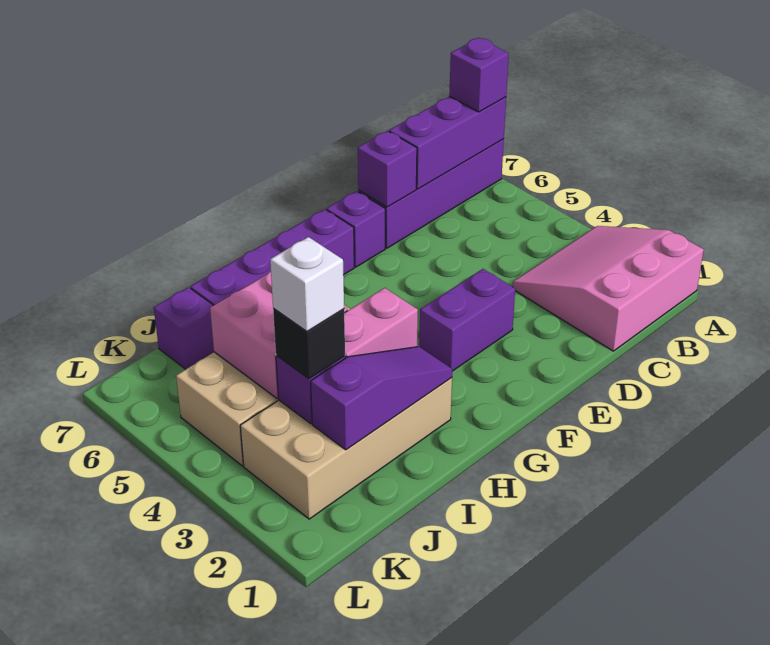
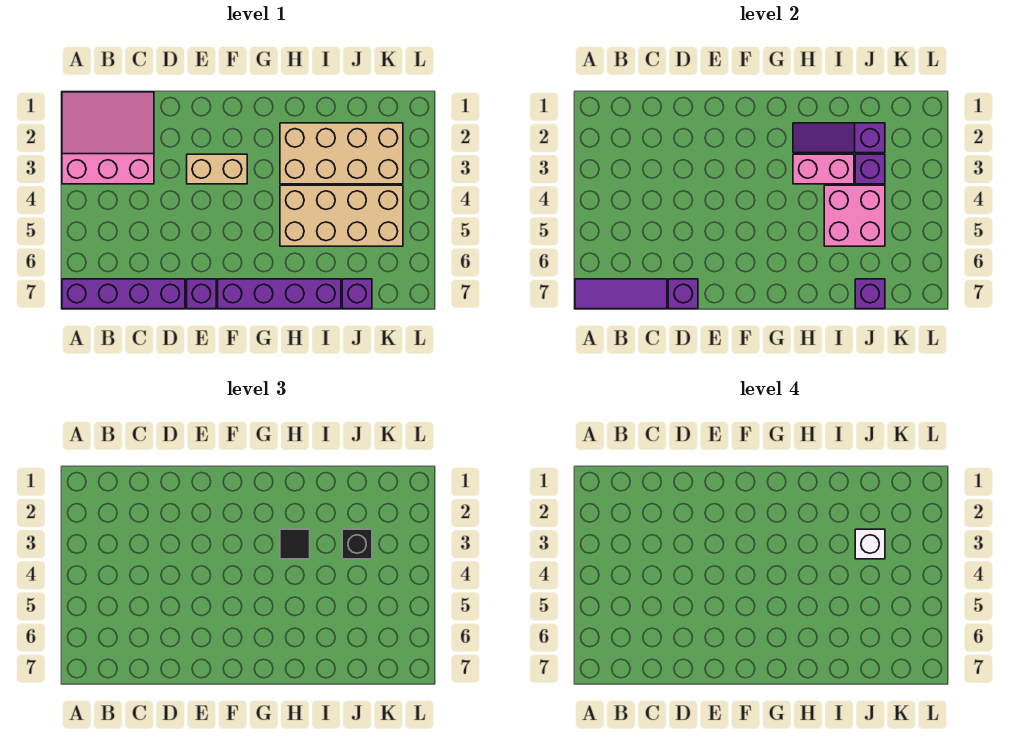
pink 3x3 slope [513,226,704,351] -> pink 3x3 slope turned to [62,92,154,184]
purple 1x3 brick [389,96,506,189] -> purple 1x3 tile [575,279,667,309]
purple 1x1 brick [449,38,509,112] -> purple 1x1 brick moved to [855,279,885,309]
purple 1x2 brick [419,269,515,371] -> tan 1x2 brick [187,154,247,184]
none -> black 1x1 tile [280,529,310,559]

